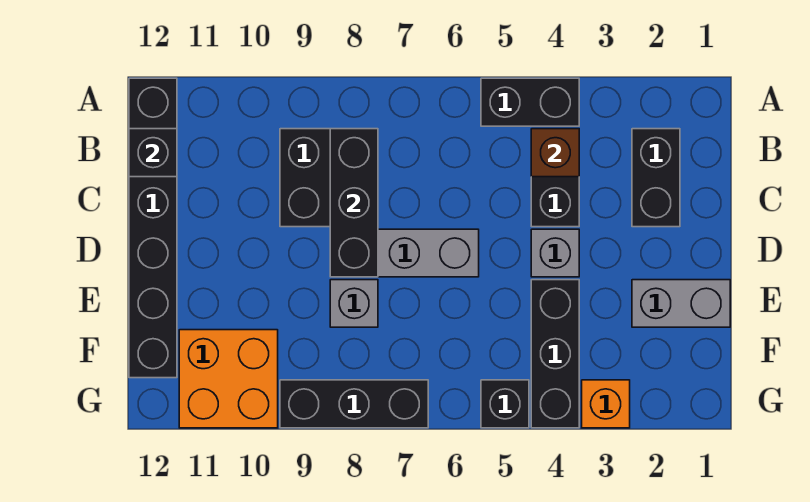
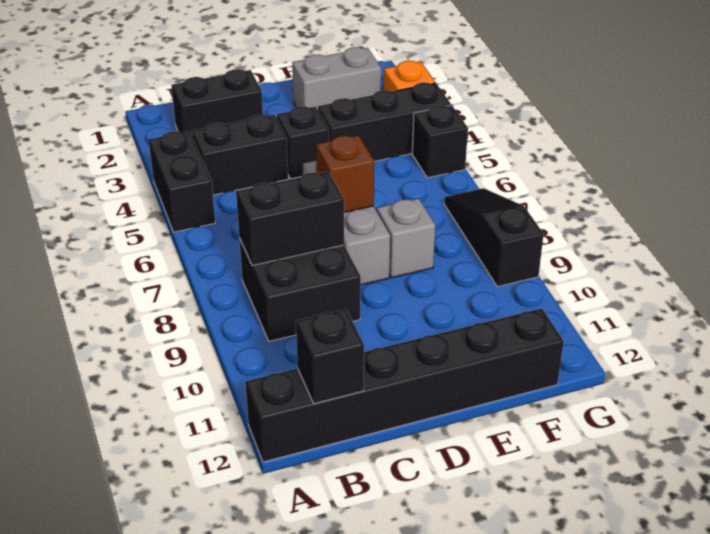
brown 1x1 brick [531,129,579,177] -> brown 1x1 brick moved to [316,135,374,212]
black 1x3 brick [330,129,378,277] -> black 1x2 brick [236,172,344,266]
grey 1x1 brick [531,229,579,277] -> black 1x1 brick [277,106,329,179]
grey 1x2 brick [632,280,730,327] -> grey 1x2 brick turned to [292,47,381,109]
orange 2x2 brick [179,330,278,428] -> none
black 1x3 brick [280,380,428,428] -> black 1x3 slope [444,188,544,287]

